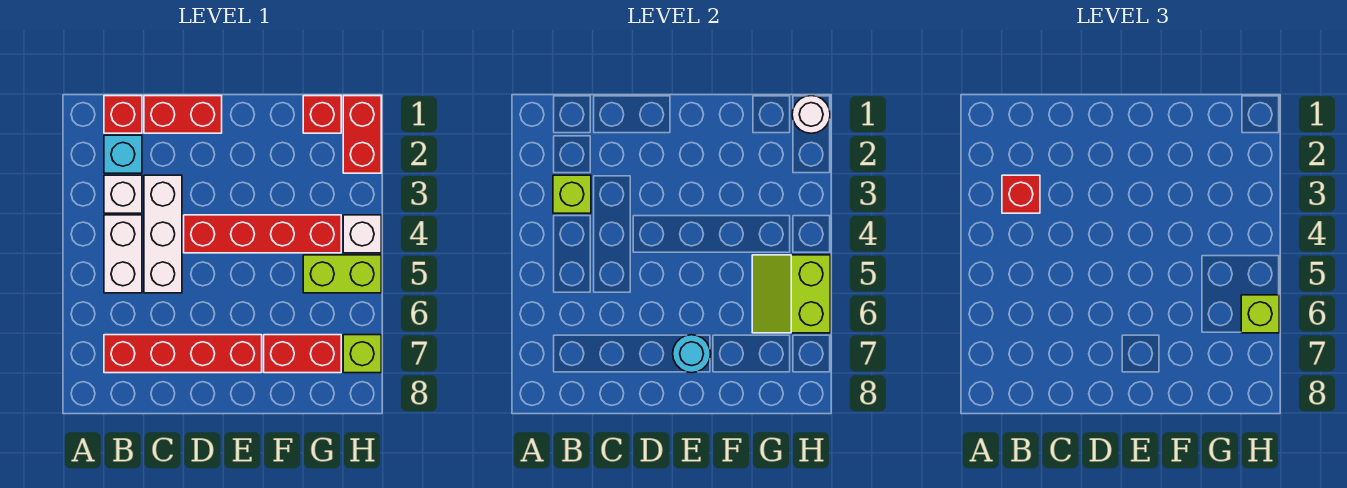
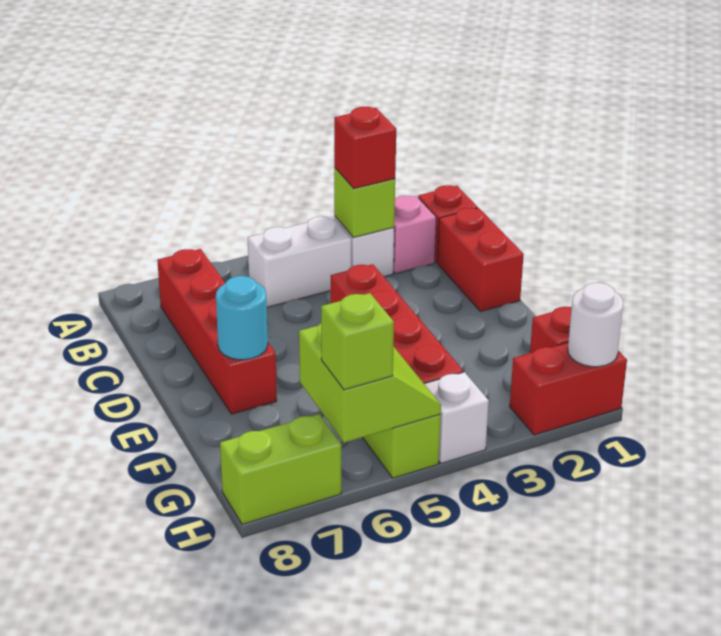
cyan 1x1 brick [104,135,142,173] -> pink 1x1 brick [393,196,436,274]
white 1x3 brick [144,175,182,293] -> none
red 1x2 brick [264,335,341,373] -> none
lime 2x2 slope [752,255,830,333] -> lime 2x2 slope turned to [299,323,441,443]
lime 1x1 brick [343,335,381,373] -> lime 1x2 brick [220,414,341,524]

